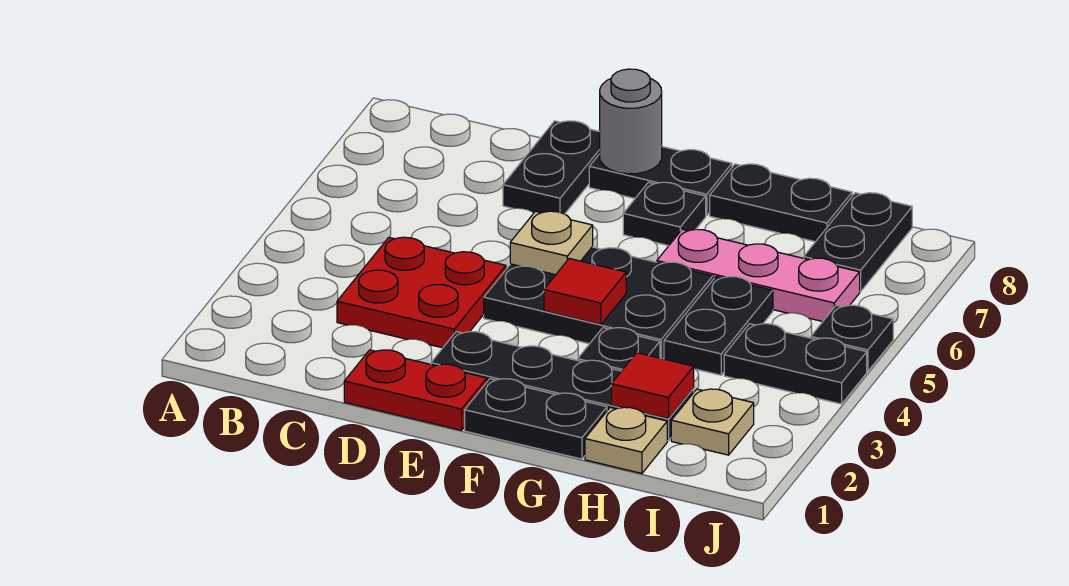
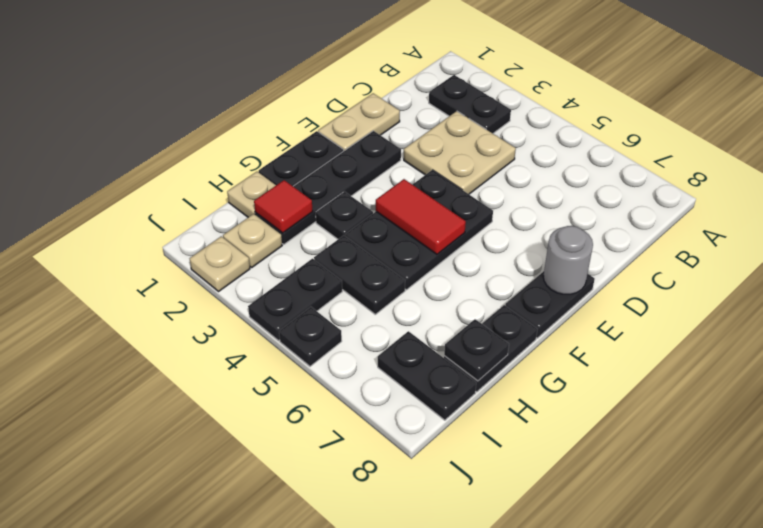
red 2x2 plate [337,237,506,348] -> tan 2x2 plate [404,111,516,194]
red 1x2 plate [344,350,487,430] -> tan 1x2 plate [318,93,400,151]
black 1x2 plate [503,121,600,214] -> black 1x2 plate moved to [429,75,511,133]
tan 1x1 plate [510,211,593,275] -> tan 1x1 plate moved to [190,236,250,291]
red 1x1 tile [544,259,626,324] -> red 1x2 tile [376,179,466,254]
black 1x1 plate [623,182,706,246] -> black 1x1 plate moved to [444,319,509,381]
pink 1x3 plate [657,229,860,322] -> none

